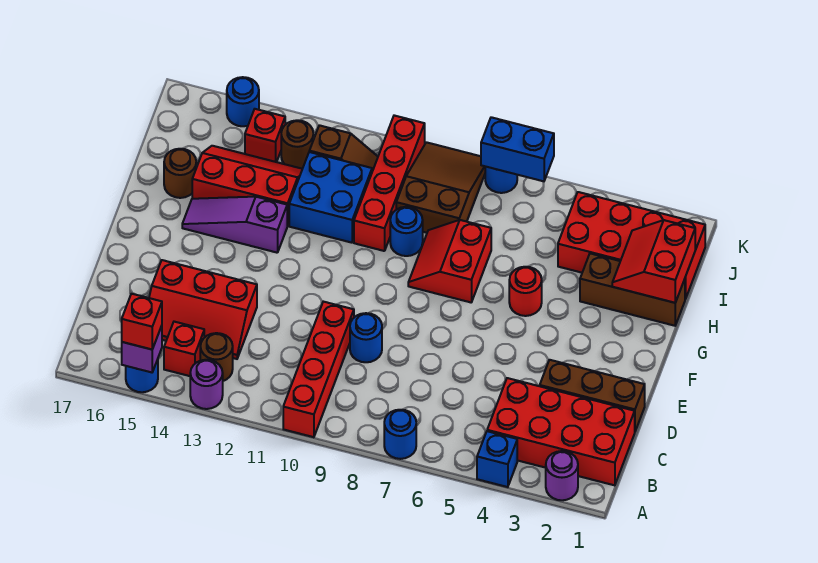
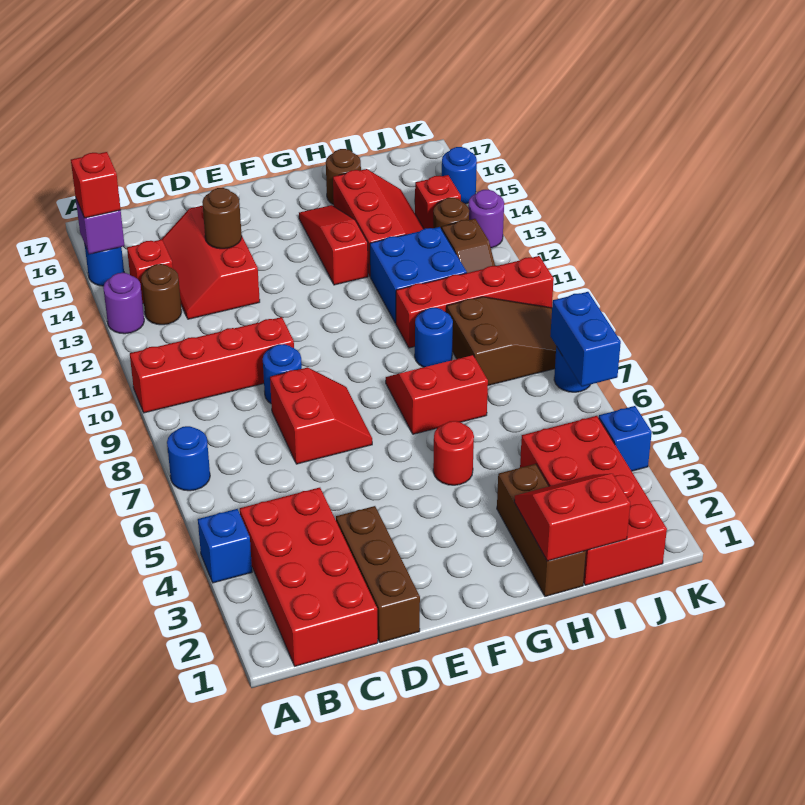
purple 1x1 round brick [546,451,578,500] -> purple 1x1 round brick moved to [468,190,504,248]
none -> red 2x2 slope [270,367,372,464]
none -> brown 1x1 round brick [202,188,242,249]
purple 1x3 slope [182,197,287,253] -> red 1x3 slope [299,205,368,285]
none -> blue 1x1 brick [599,406,652,471]

